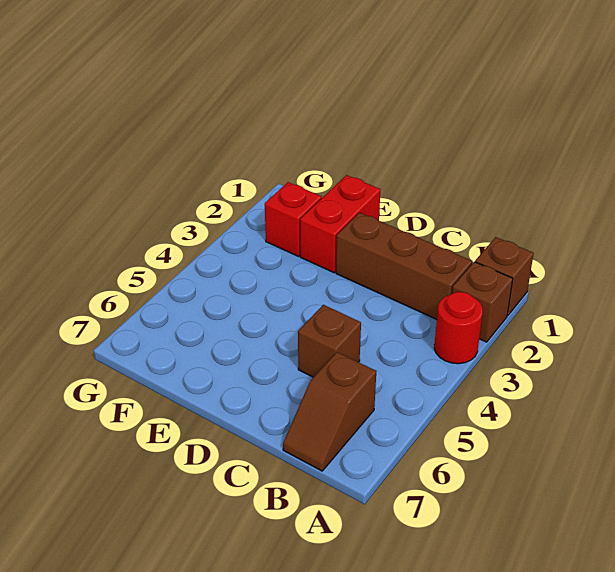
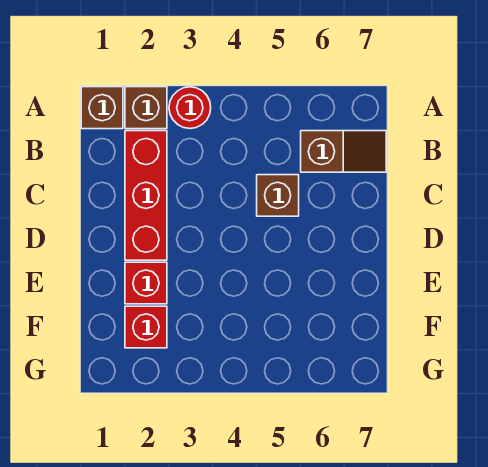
brown 1x3 brick [336,213,472,319] -> red 1x3 brick [125,131,167,260]
red 1x2 brick [300,175,381,273] -> red 1x1 brick [125,262,167,304]

